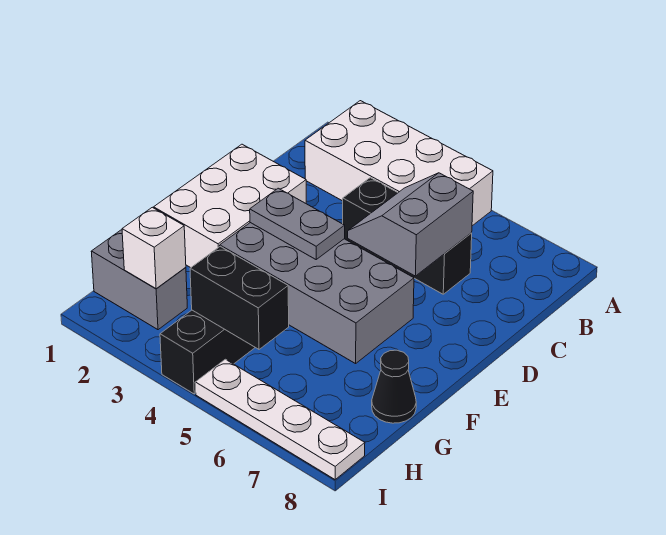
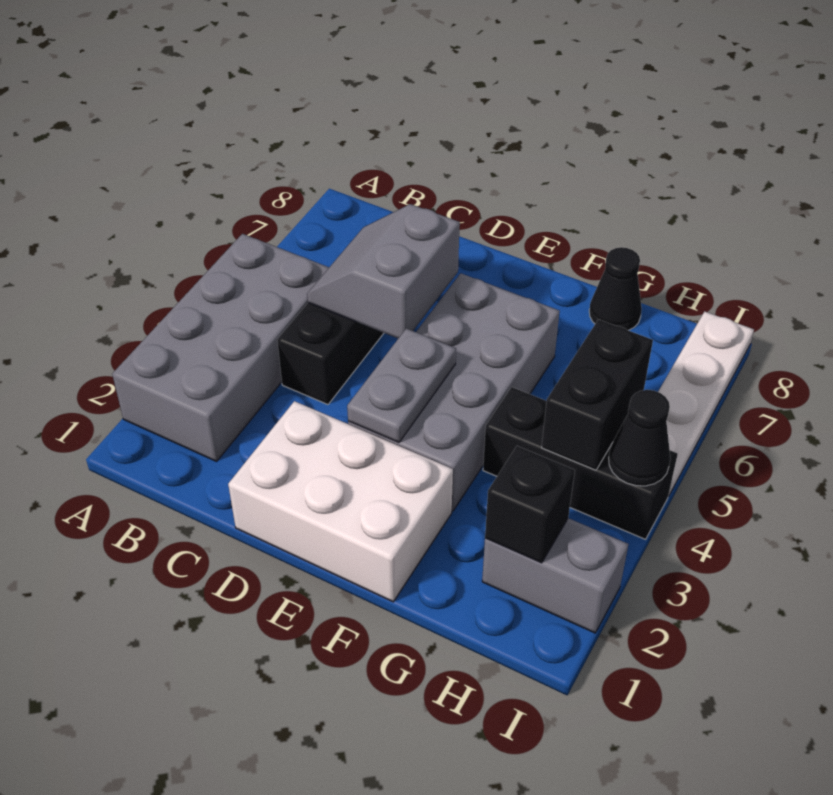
white 2x4 brick [305,101,493,226] -> grey 2x4 brick [112,234,329,461]
grey 2x2 slope [348,173,473,276] -> grey 2x2 slope turned to [307,204,460,338]
grey 1x2 brick [91,230,187,330] -> grey 1x2 brick turned to [482,518,628,633]
white 1x1 brick [122,207,186,289] -> black 1x1 brick [485,446,575,563]
none -> black 1x1 cone [609,390,671,486]

